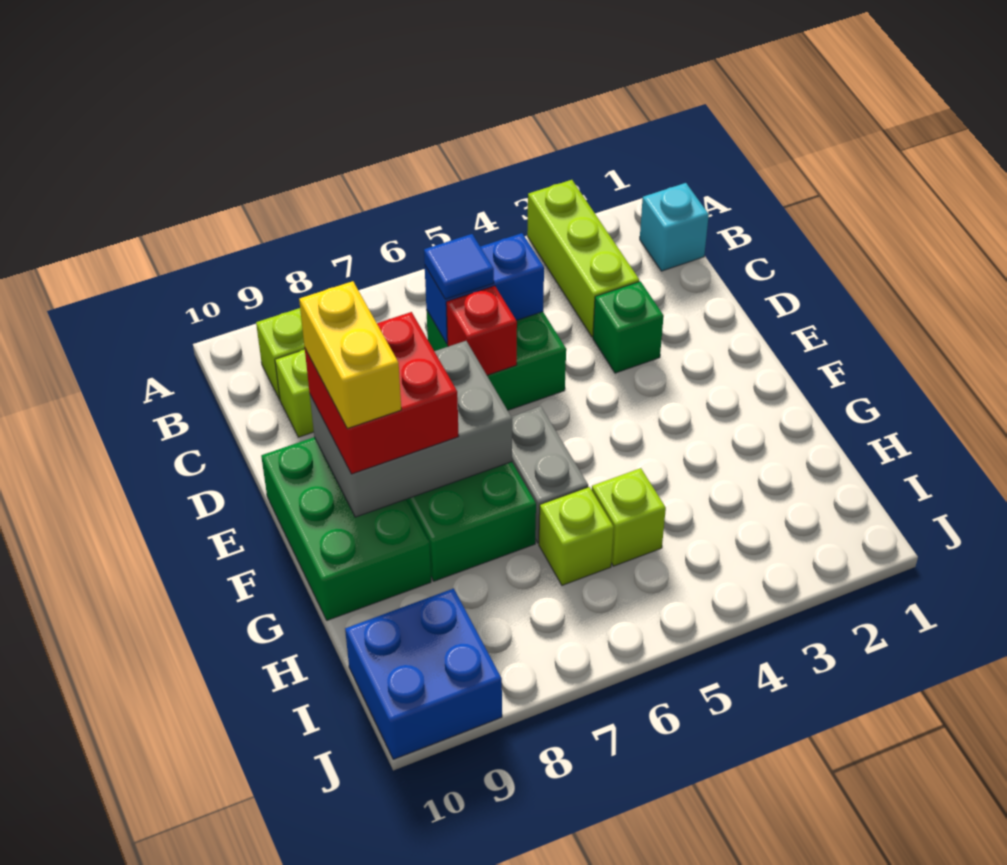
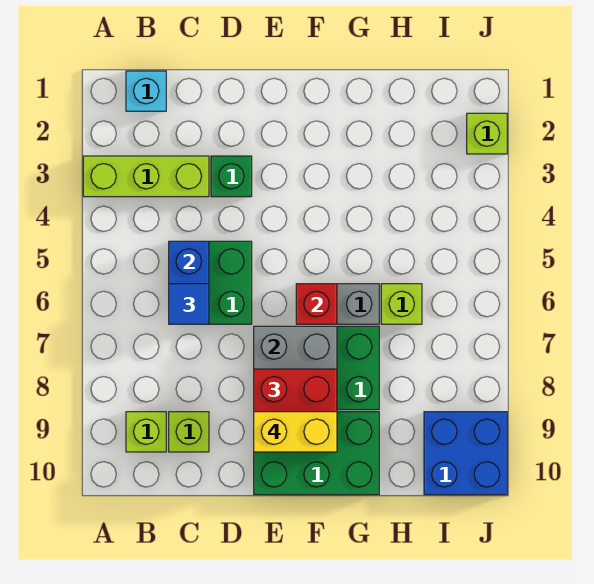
red 1x1 brick [446,286,517,375] -> red 1x1 brick moved to [296,284,337,324]
lime 1x1 brick [592,468,666,566] -> lime 1x1 brick moved to [467,113,507,154]

